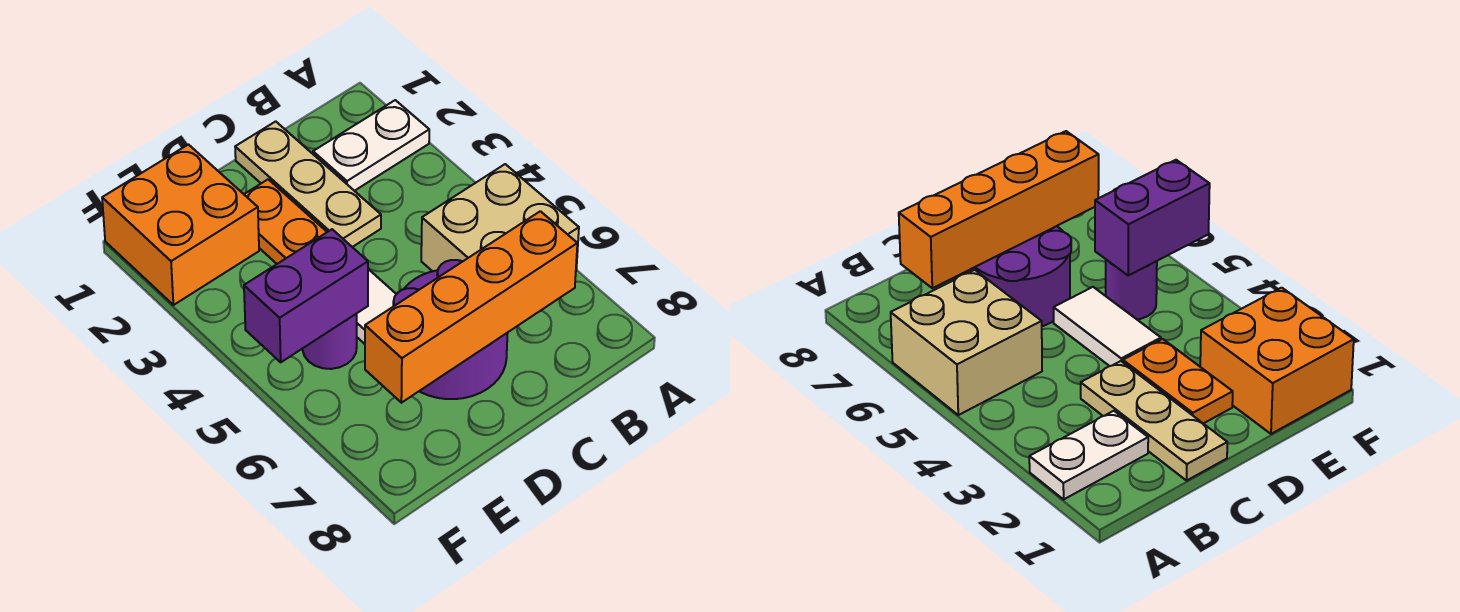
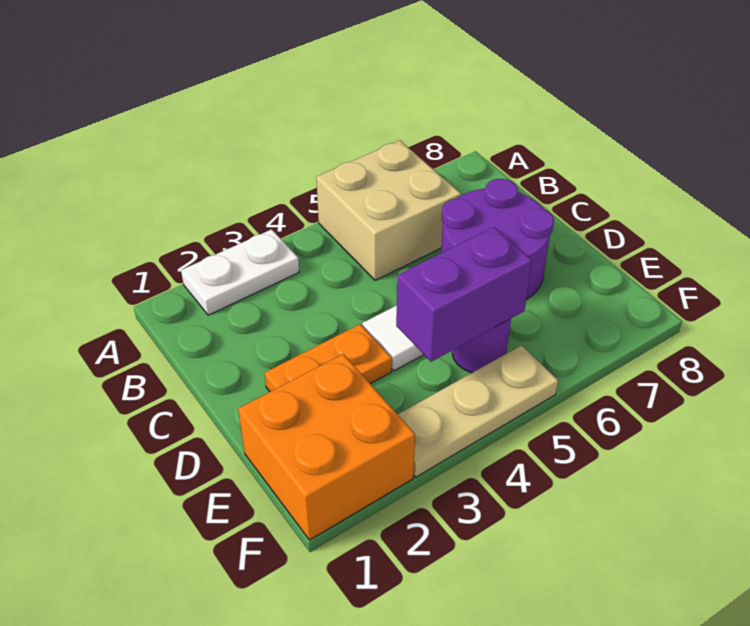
white 1x2 plate [313,100,429,191] -> white 1x2 plate turned to [181,229,299,315]
orange 1x4 brick [365,211,577,403] -> none
tan 1x3 plate [235,121,381,247] -> tan 1x3 plate moved to [398,345,558,477]
purple 1x2 brick [244,229,368,362] -> purple 1x2 brick turned to [396,227,532,362]

